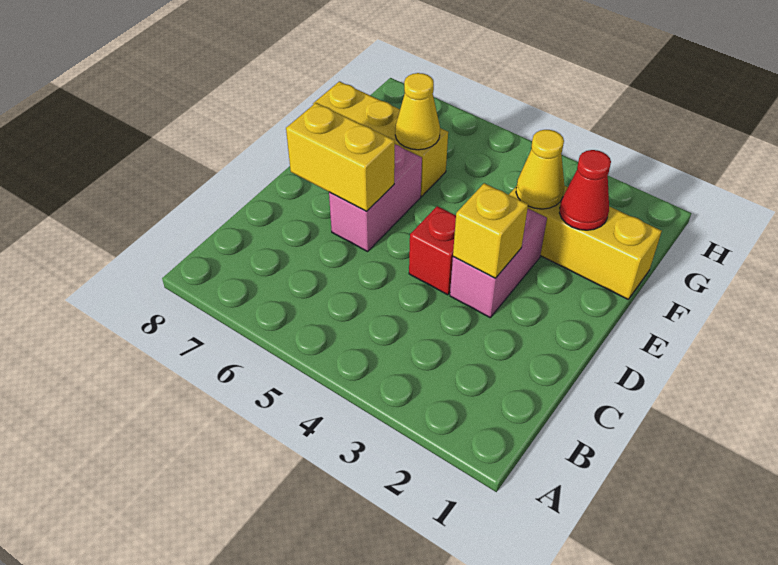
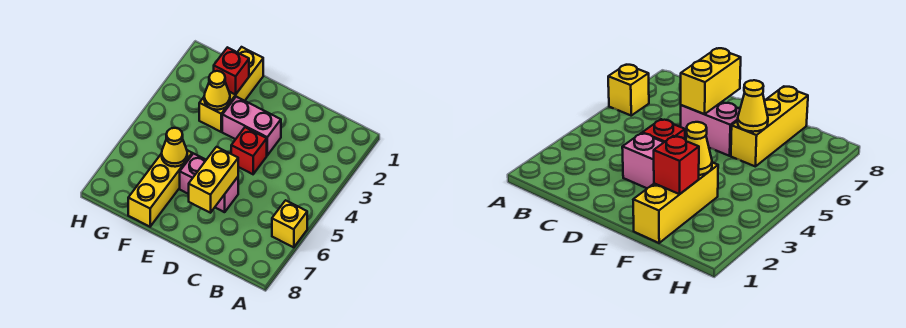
yellow 1x1 brick [453,183,528,278] -> yellow 1x1 brick moved to [272,200,307,247]
red 1x1 cone [559,150,611,230] -> red 1x1 brick [214,47,249,95]

